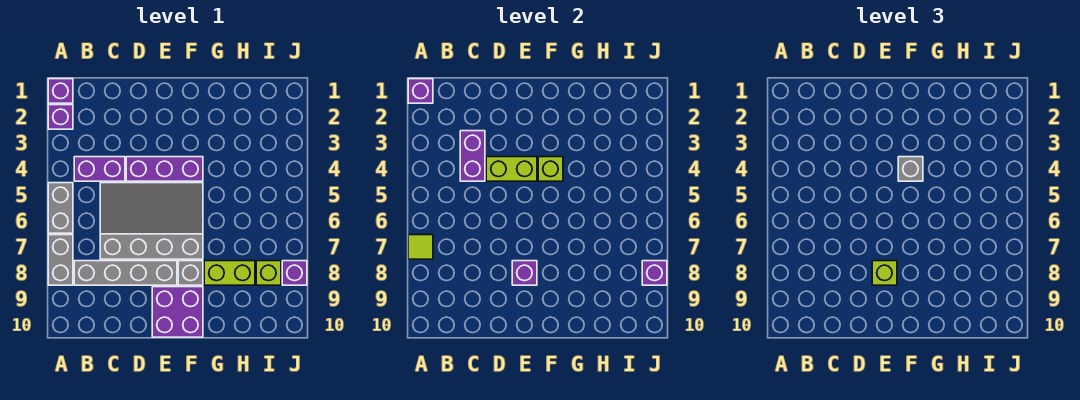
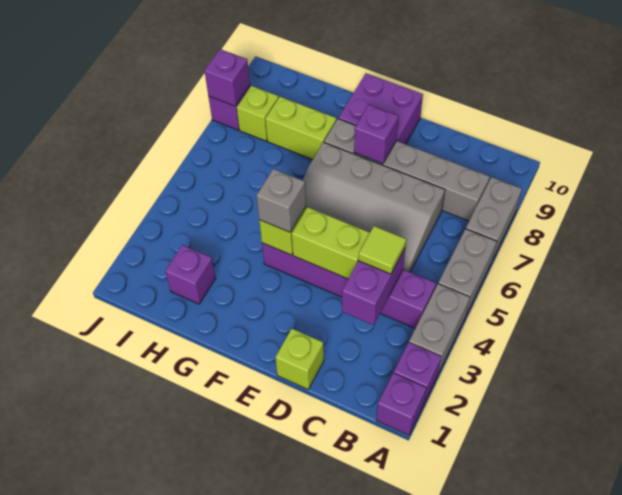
purple 1x1 brick [408,79,433,103] -> purple 1x1 brick moved to [165,245,216,304]
none -> grey 1x2 brick [409,284,470,373]
lime 1x1 tile [408,235,433,259] -> lime 1x1 tile moved to [358,226,406,274]
lime 1x1 brick [872,261,897,285] -> lime 1x1 brick moved to [275,329,324,389]

